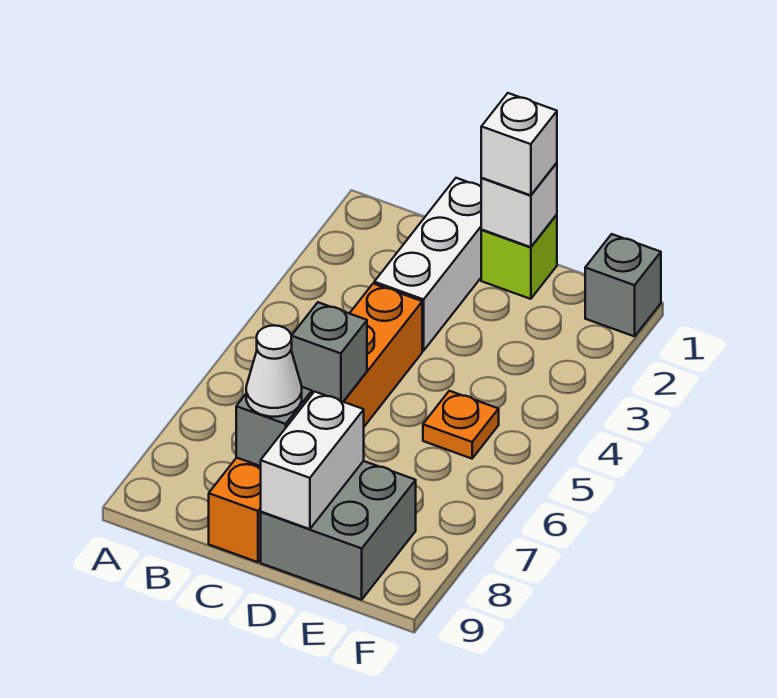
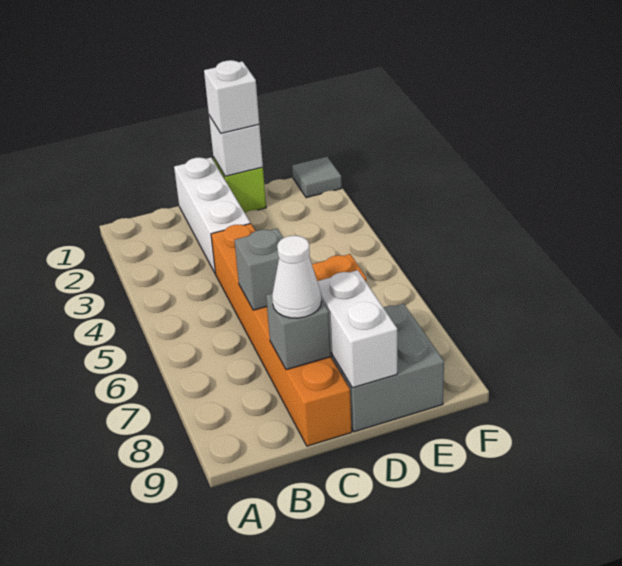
grey 1x1 brick [585,234,661,336] -> grey 1x1 tile [292,157,342,198]

